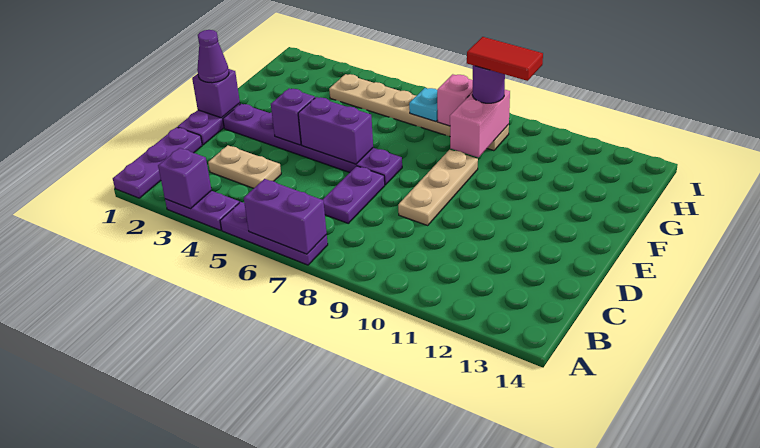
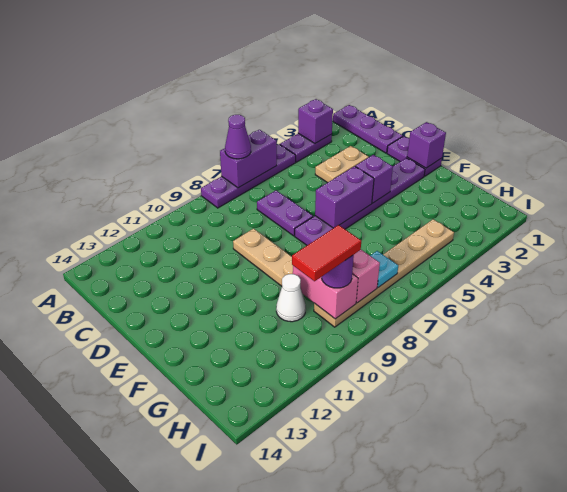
purple 1x3 plate [220,202,328,265] -> purple 1x4 plate [201,144,296,208]
purple 1x1 cone [197,30,229,83] -> purple 1x1 cone moved to [225,115,251,159]
none -> white 1x1 cone [276,274,306,322]

